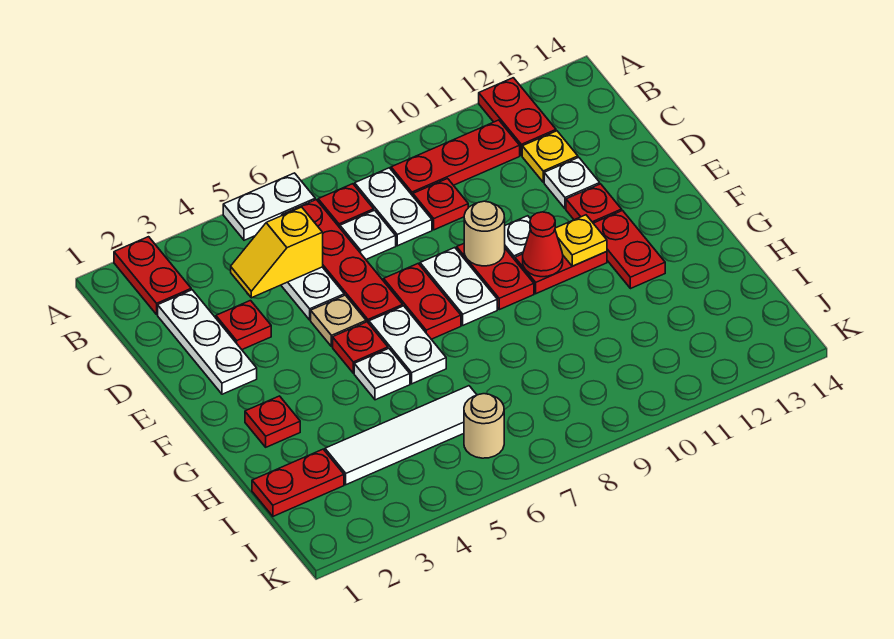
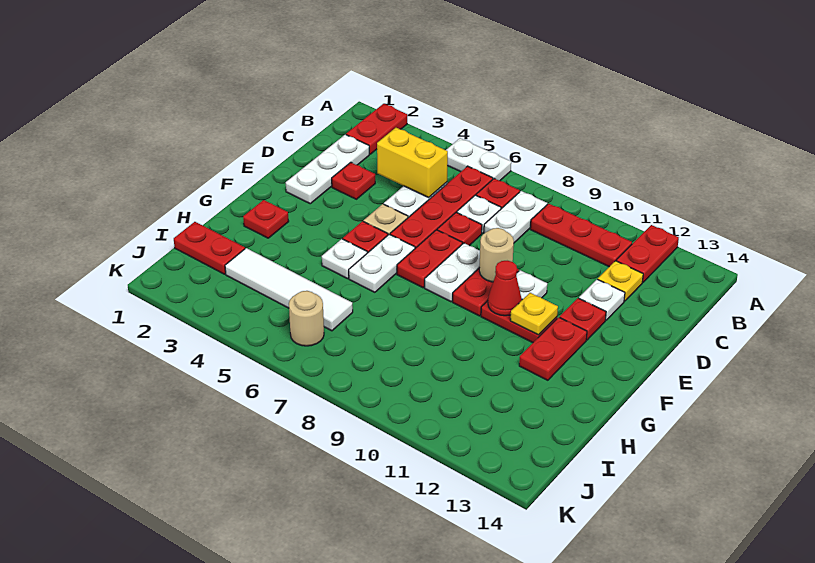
yellow 1x2 slope [231,207,323,298] -> yellow 1x2 brick [377,128,448,197]
red 1x1 plate [413,179,468,230] -> red 1x1 plate moved to [437,212,482,246]

